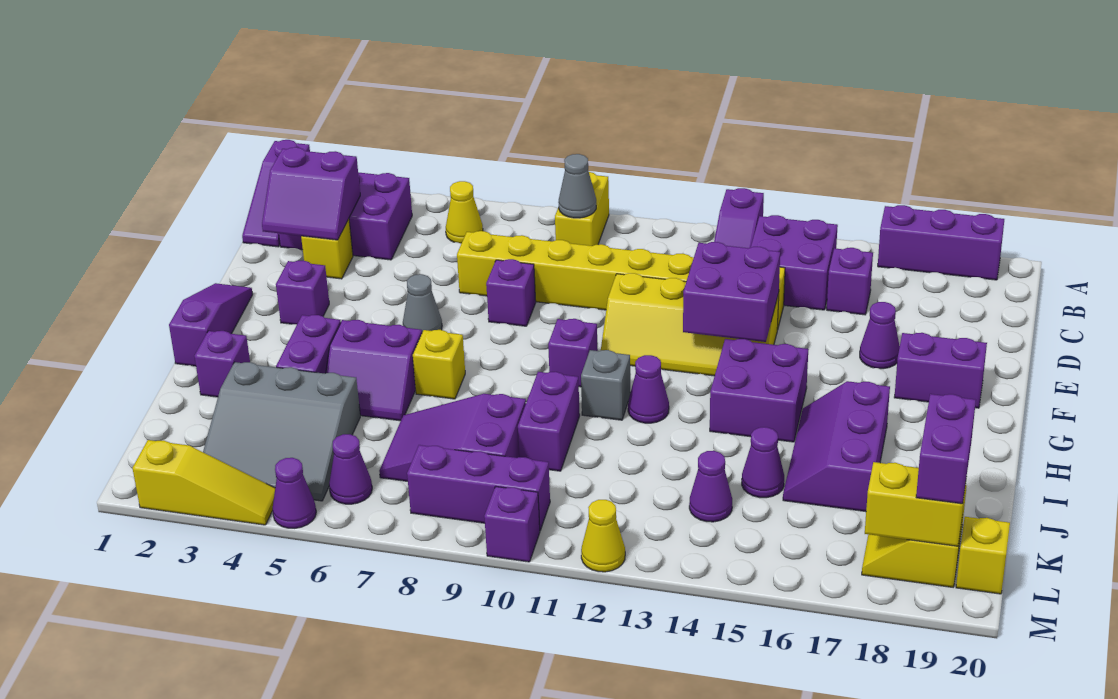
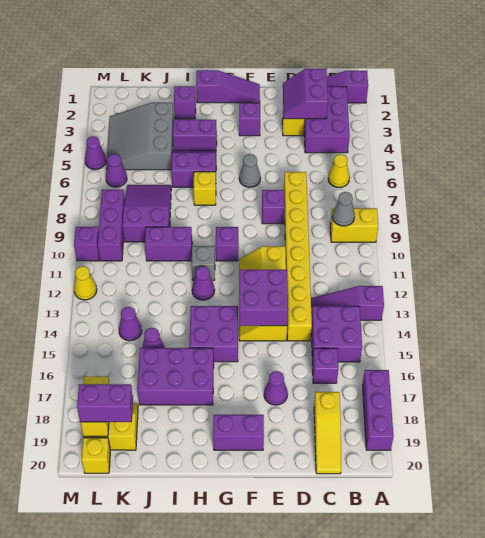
purple 1x2 brick [894,333,987,408] -> purple 1x2 brick turned to [213,415,264,450]
purple 2x2 slope [326,320,422,421] -> purple 2x2 slope turned to [171,150,216,187]
purple 2x3 slope [783,381,890,512] -> purple 2x3 brick [138,348,214,405]
yellow 1x3 slope [132,440,275,525] -> yellow 1x3 slope moved to [314,392,341,474]

